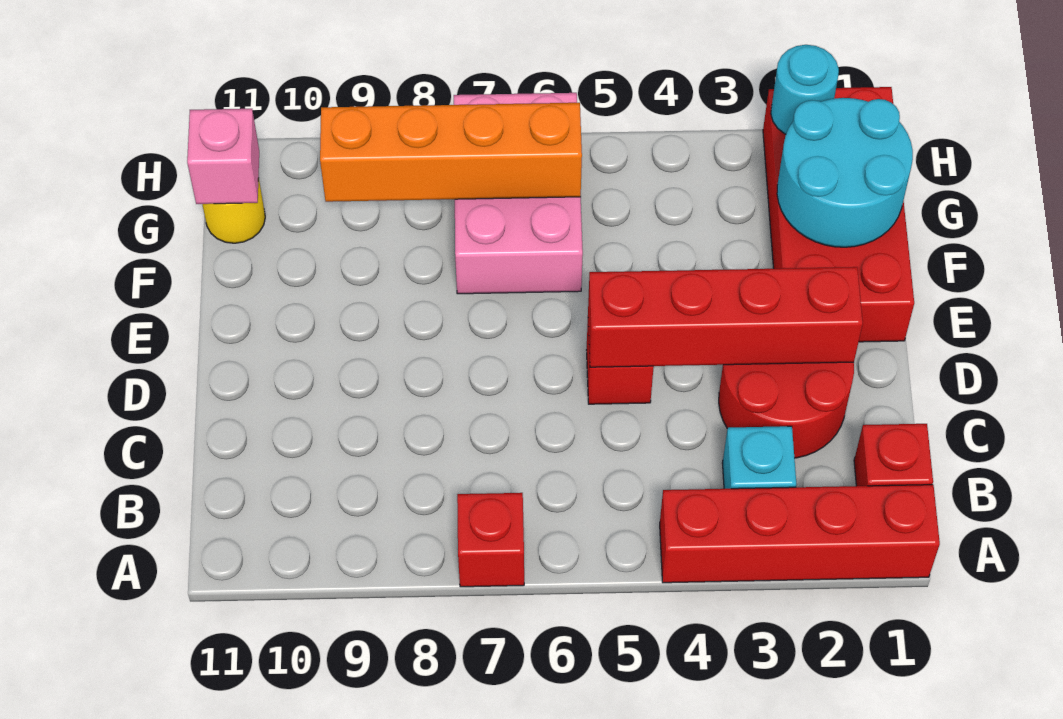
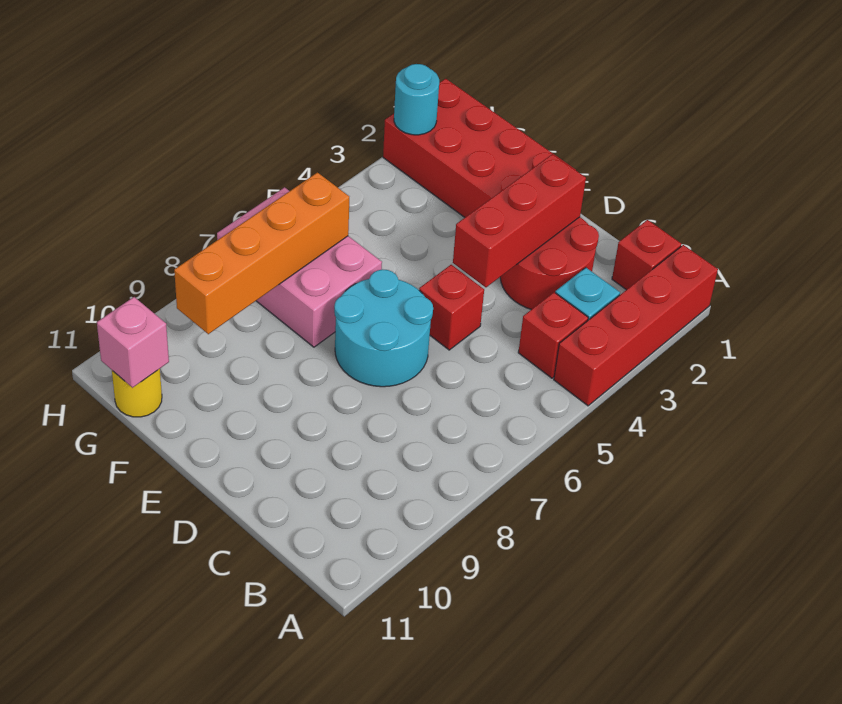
red 1x1 brick [457,493,524,587] -> red 1x1 brick moved to [518,292,588,378]
red 1x4 brick [588,267,863,367] -> red 1x3 brick [453,154,586,287]
cyan 2x2 round brick [777,98,913,247] -> cyan 2x2 round brick moved to [334,269,433,387]

